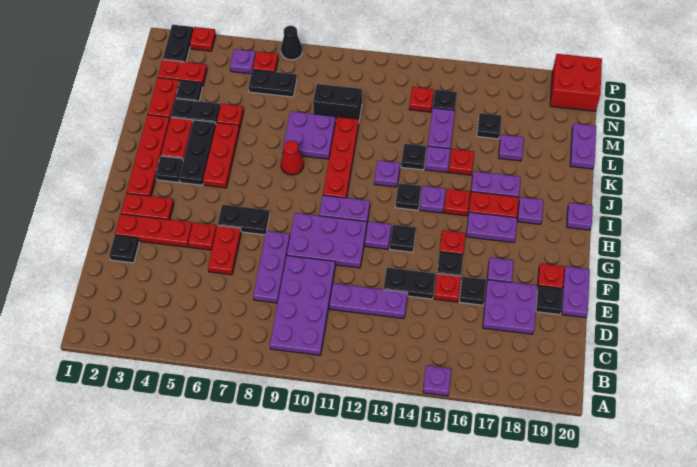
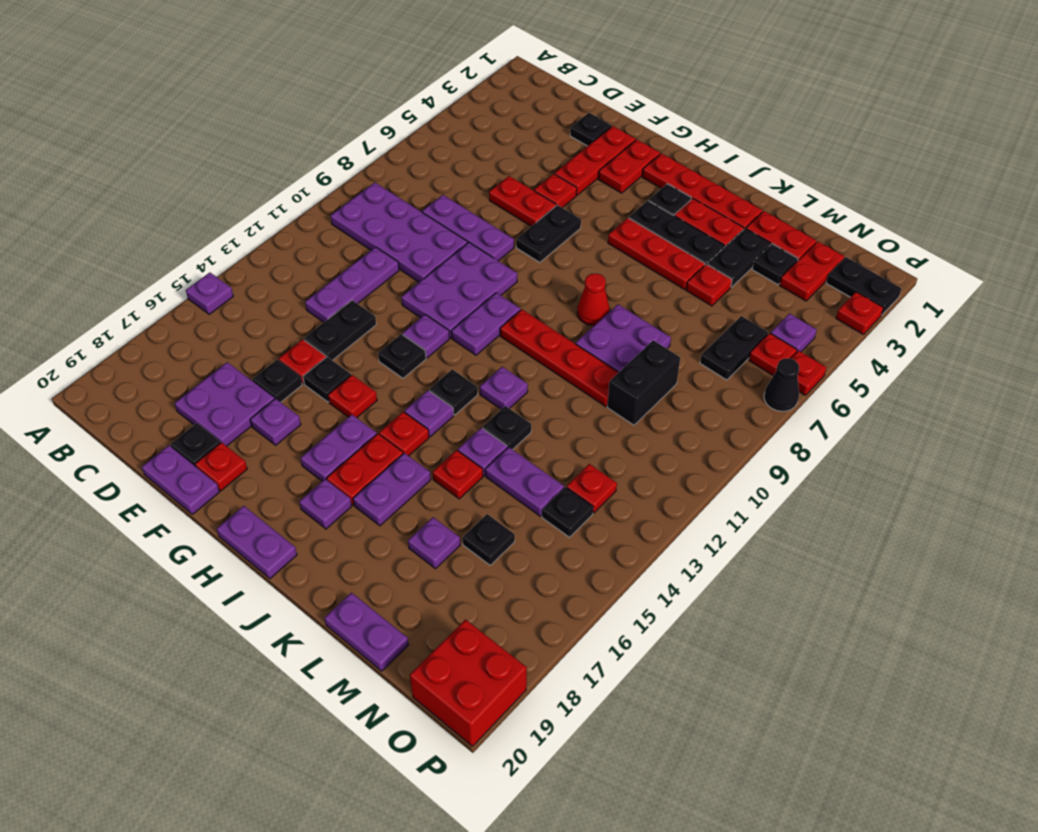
purple 1x1 plate [567,203,593,230] -> purple 1x2 plate [217,506,297,579]
none -> red 1x1 plate [791,351,826,395]

